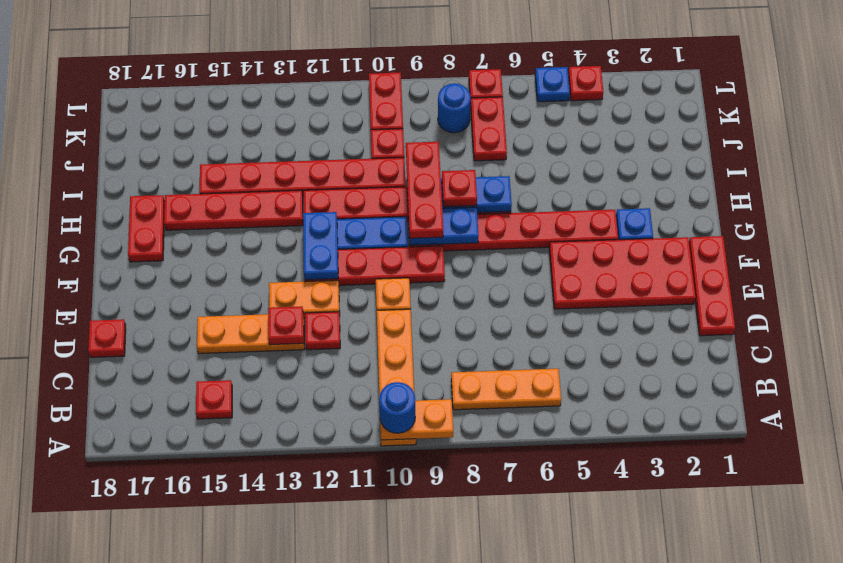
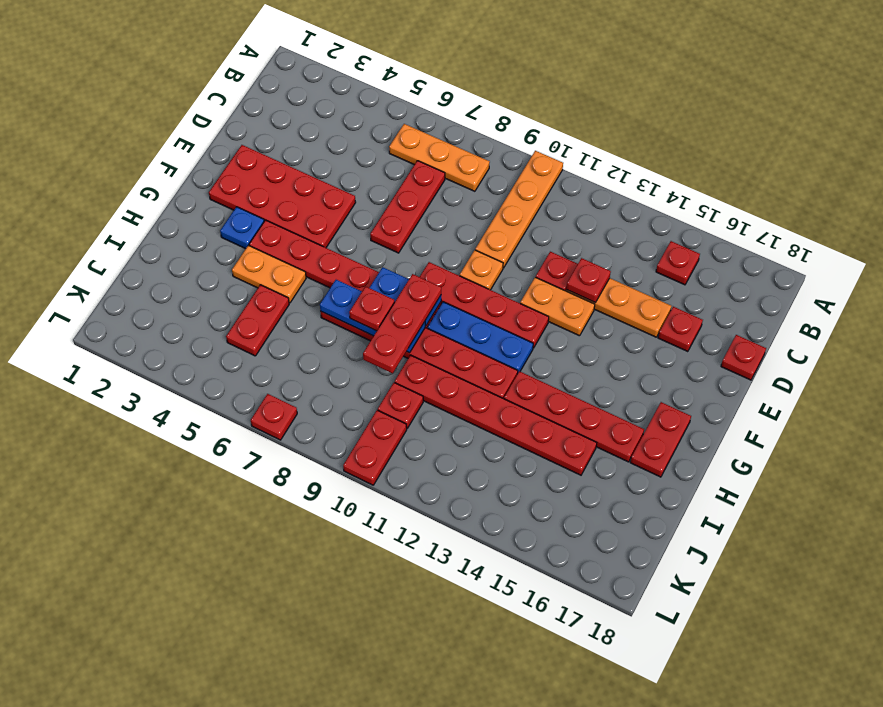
orange 1x2 plate [380,399,453,440] -> orange 1x2 plate moved to [232,245,306,303]
blue 1x1 round brick [379,382,415,433] -> none
red 1x3 plate [689,236,735,336] -> red 1x3 plate moved to [370,161,445,253]
blue 1x2 plate [303,212,338,280] -> none
red 1x2 plate [470,97,507,161] -> red 1x2 plate moved to [226,285,289,356]
blue 1x1 round brick [438,83,471,133] -> none
red 1x1 plate [568,66,603,101] -> red 1x1 plate moved to [658,307,703,352]
blue 1x1 plate [535,67,570,102] -> none

